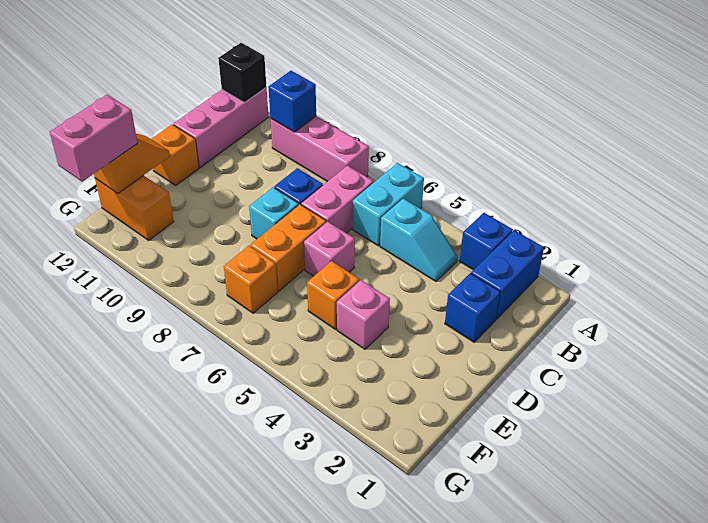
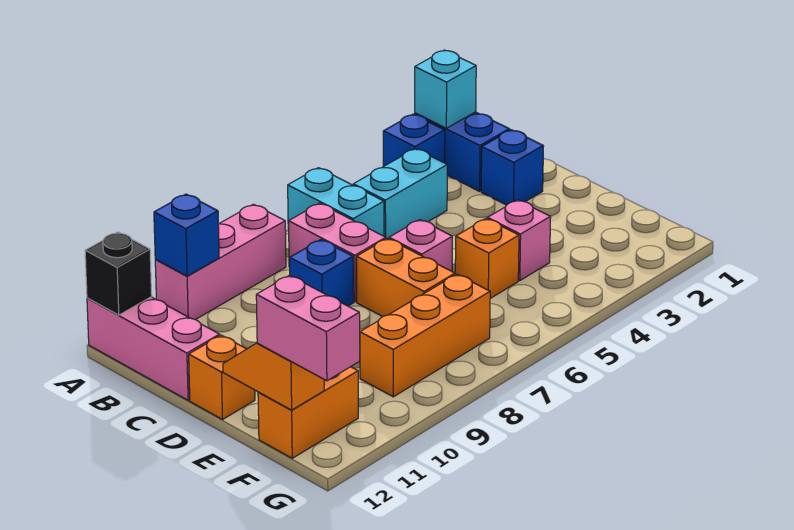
cyan 1x2 slope [380,199,458,281] -> cyan 1x2 brick [353,149,447,239]
cyan 1x1 brick [249,188,299,239] -> cyan 1x1 brick moved to [415,50,476,128]
orange 1x1 brick [224,246,278,313] -> orange 1x3 brick [360,274,490,397]

